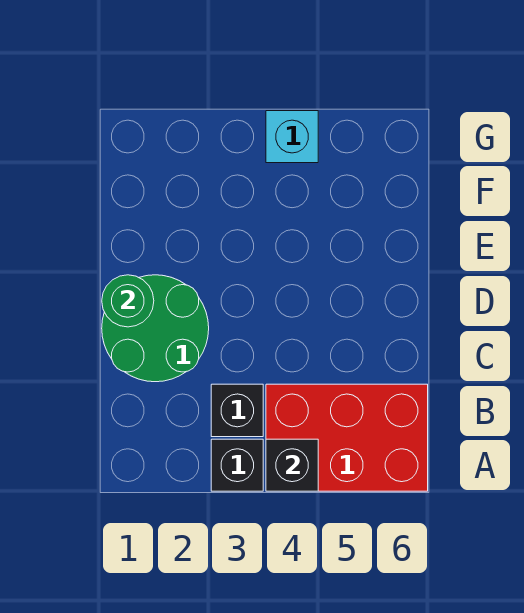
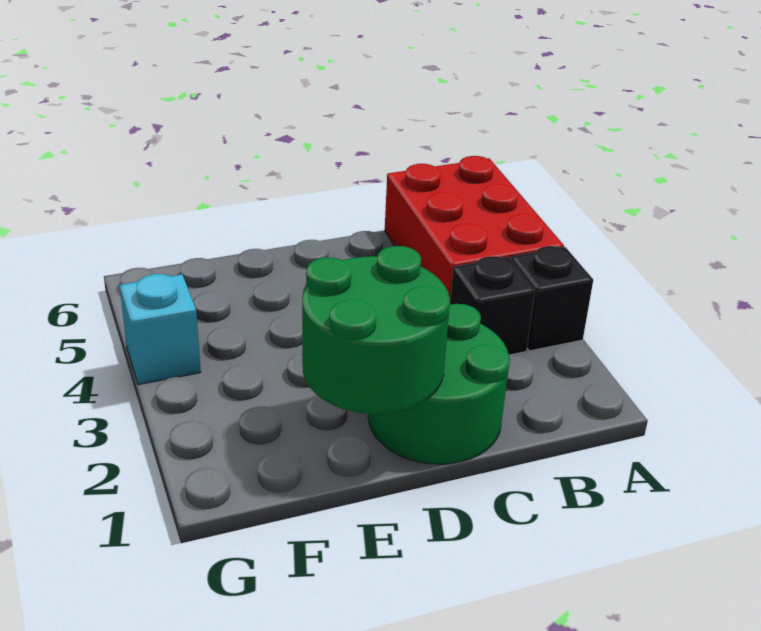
black 1x1 brick [266,439,318,491] -> none
green 1x1 round brick [102,275,154,327] -> green 2x2 round brick [302,246,450,414]

